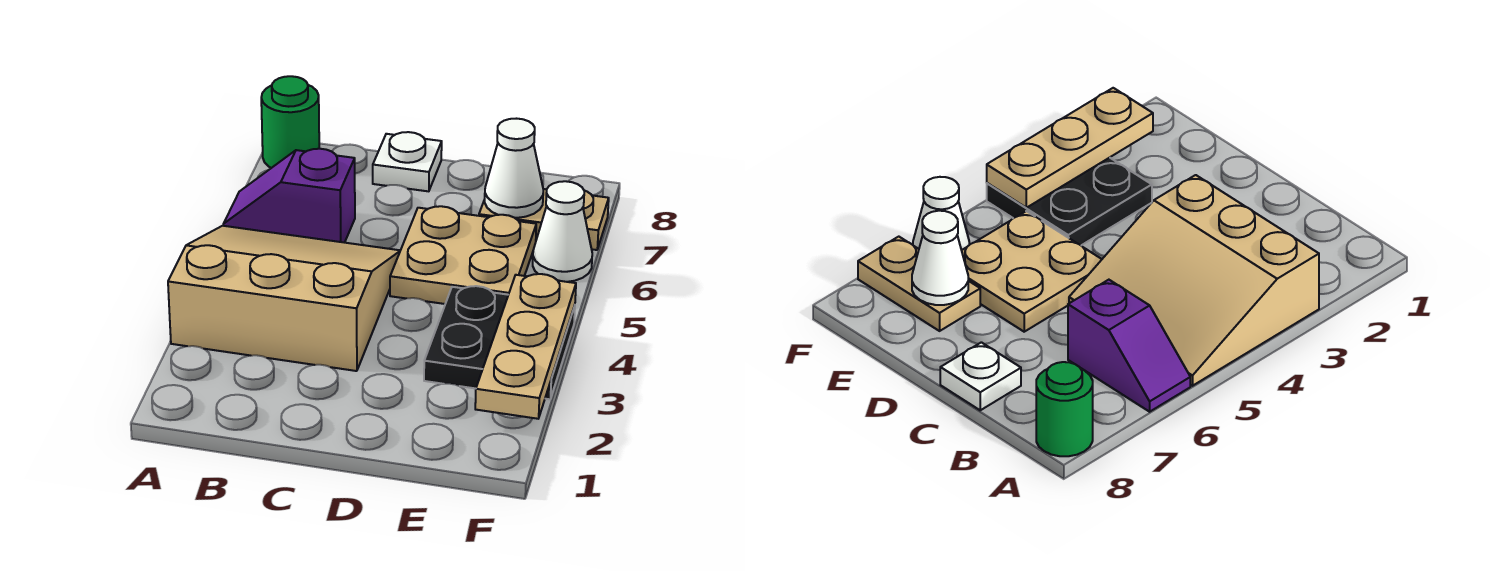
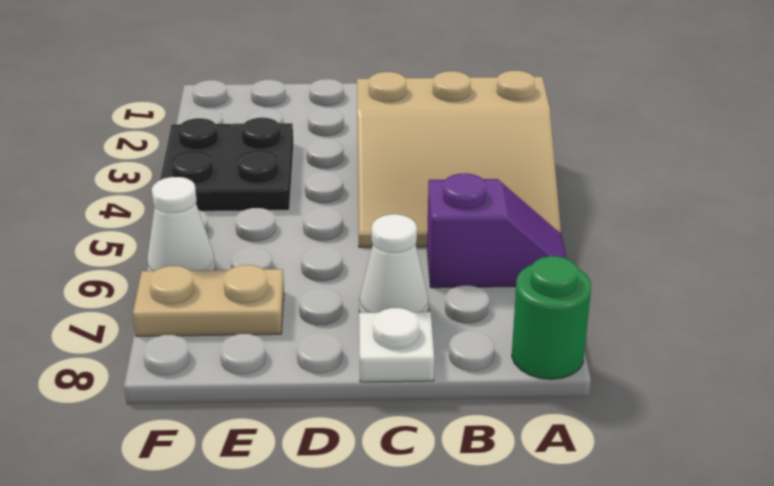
tan 2x2 plate [390,206,536,304] -> none
white 1x1 cone [485,119,543,218] -> white 1x1 cone moved to [359,214,429,313]
tan 1x3 plate [475,274,576,419] -> none

